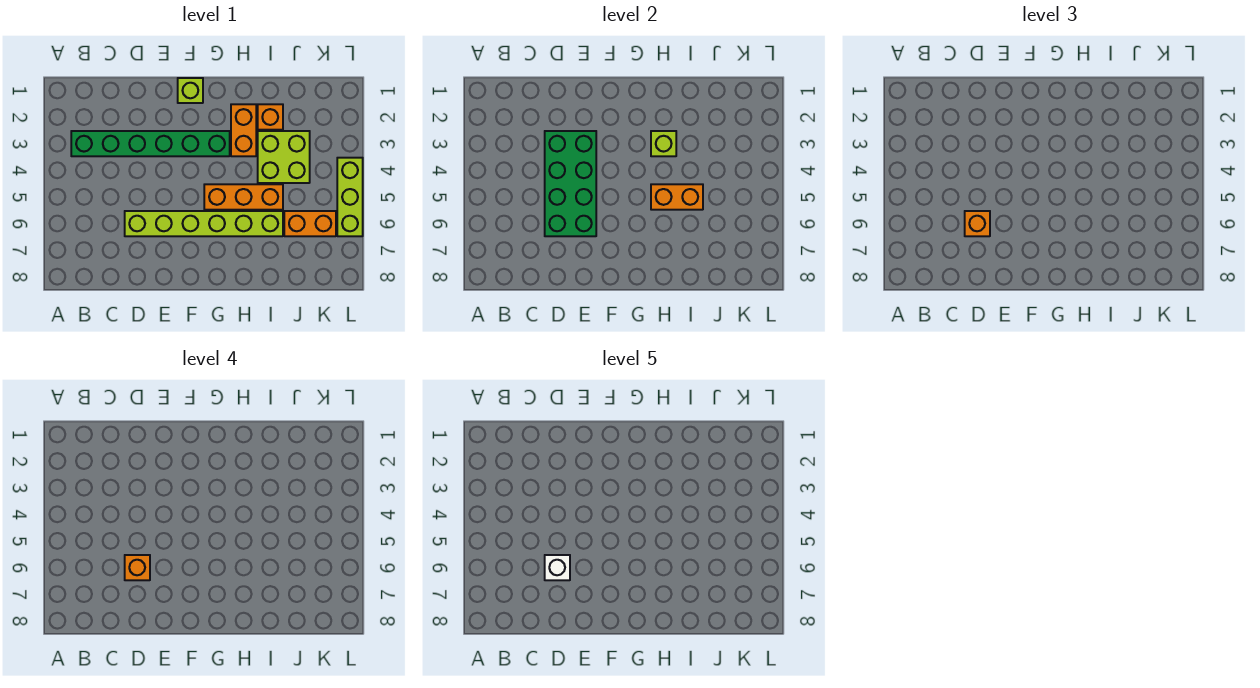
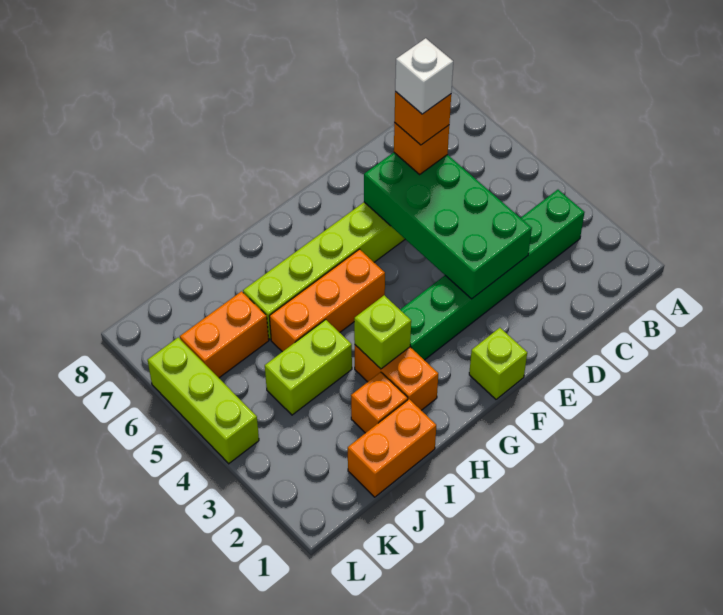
orange 1x2 brick [651,184,703,210] -> orange 1x2 brick moved to [348,399,436,497]
lime 2x2 brick [258,131,310,183] -> lime 1x2 brick [265,320,352,415]

